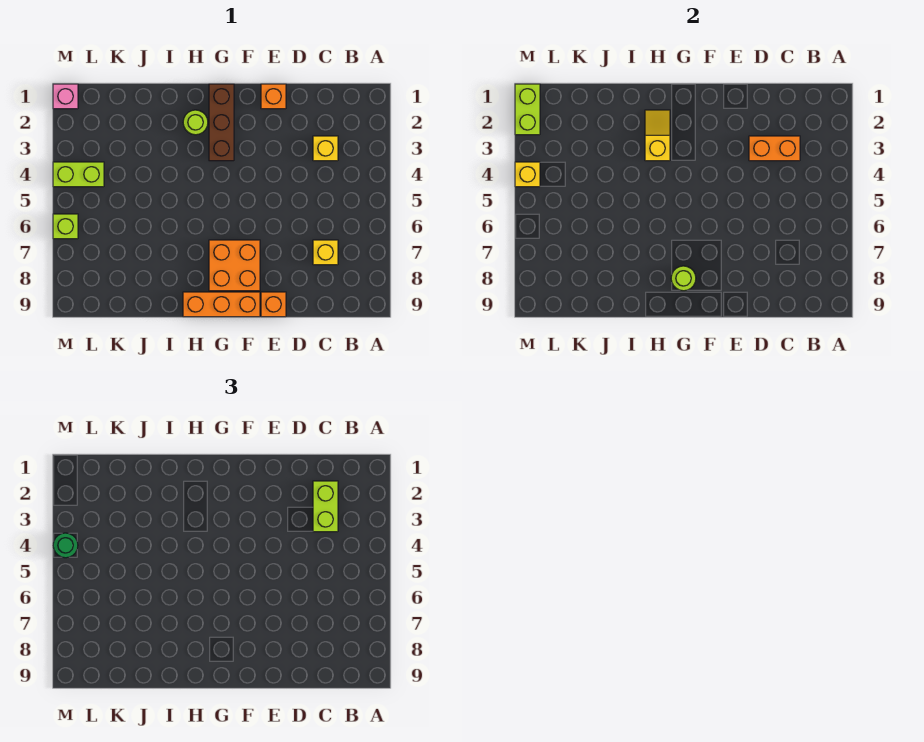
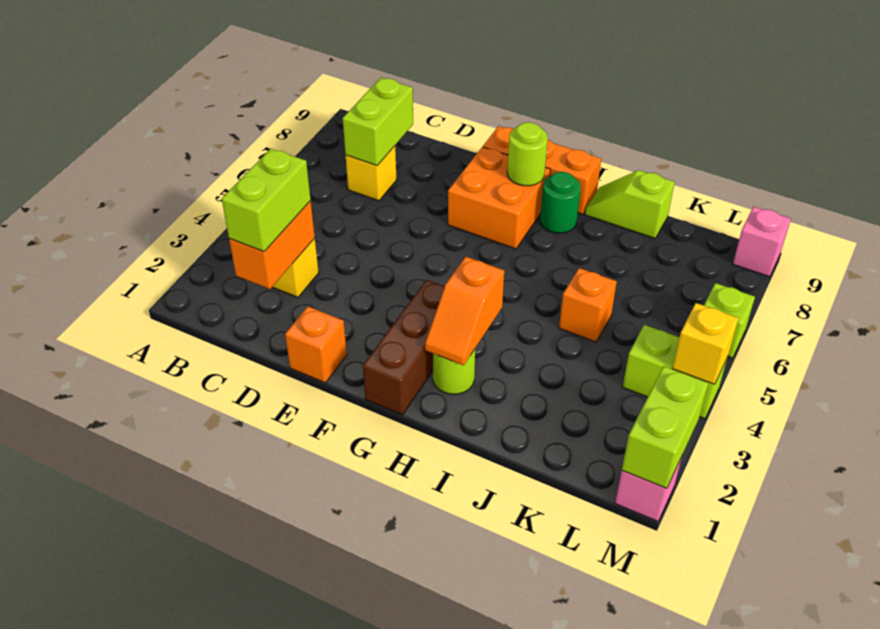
orange 1x2 brick [749,136,800,161] -> orange 1x2 brick turned to [229,201,315,289]
none -> lime 1x2 brick [343,78,413,166]
orange 1x1 brick [261,292,286,317] -> orange 1x1 brick moved to [559,268,617,342]
yellow 1x2 slope [645,110,670,161] -> orange 1x2 slope [425,257,504,365]
none -> lime 1x2 slope [585,170,675,238]
green 1x1 round brick [53,533,78,558] -> green 1x1 round brick moved to [540,172,581,233]
none -> pink 1x1 brick [733,207,791,277]

